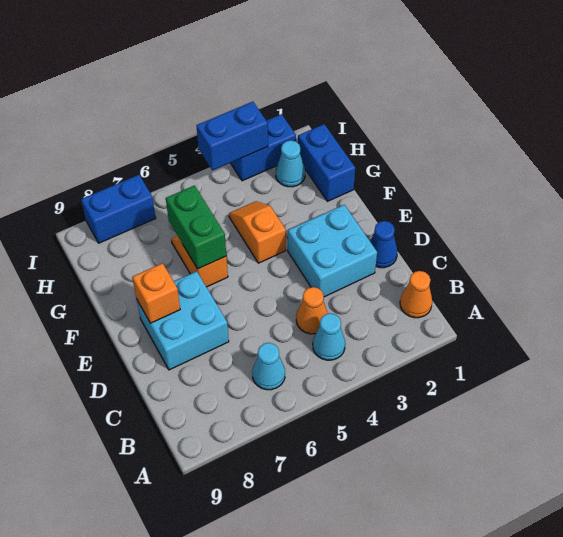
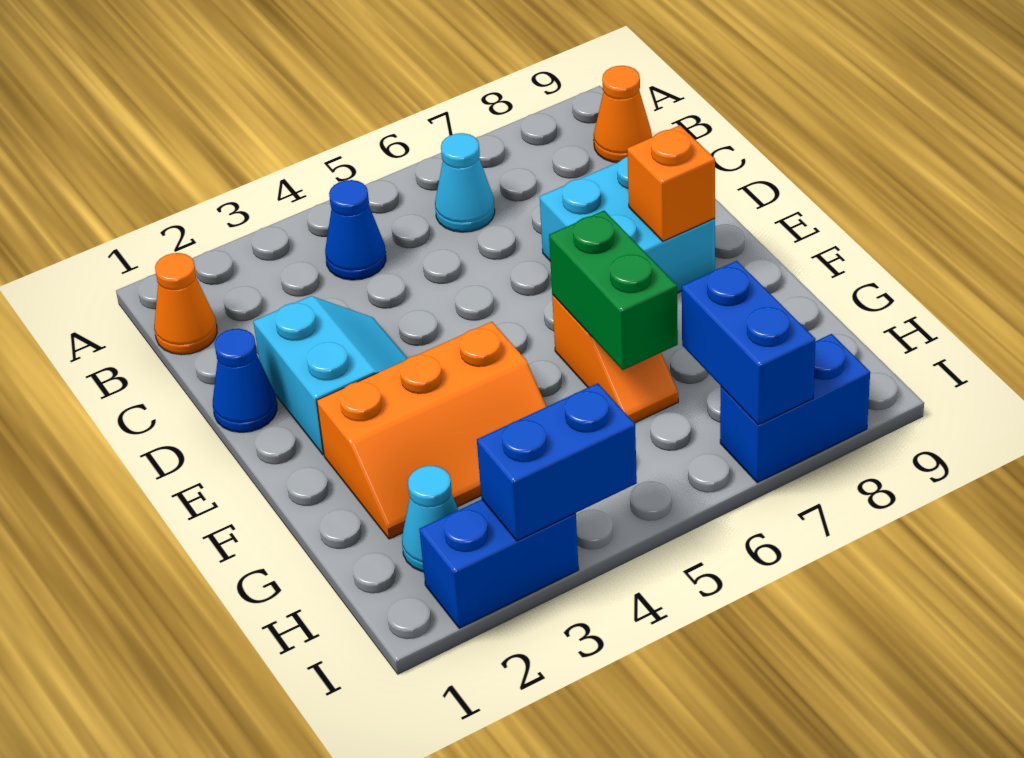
cyan 1x1 cone [313,313,345,360] -> blue 1x1 cone [325,180,386,280]
orange 1x1 cone [296,287,328,334] -> orange 1x1 cone moved to [594,66,652,163]
cyan 2x2 brick [288,205,377,297] -> cyan 2x2 slope [253,296,408,455]
orange 1x2 slope [229,201,286,263] -> orange 2x3 slope [317,322,546,539]
blue 1x2 brick [298,124,355,201] -> blue 1x2 brick moved to [682,261,816,425]

